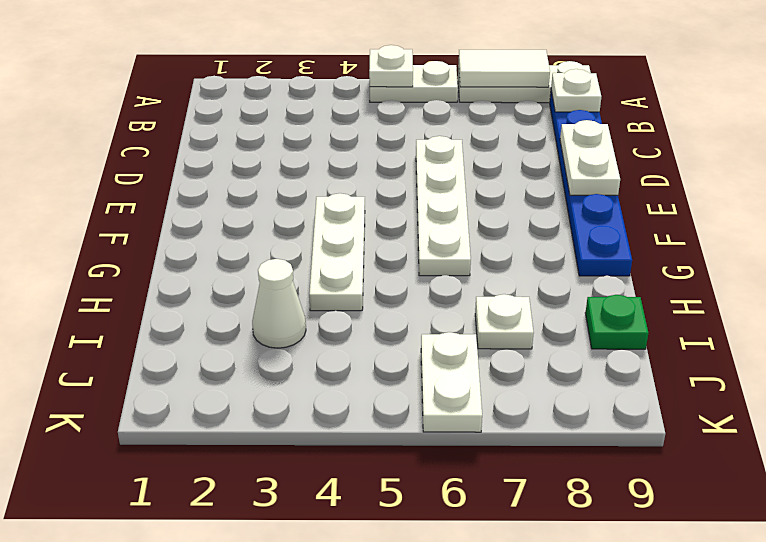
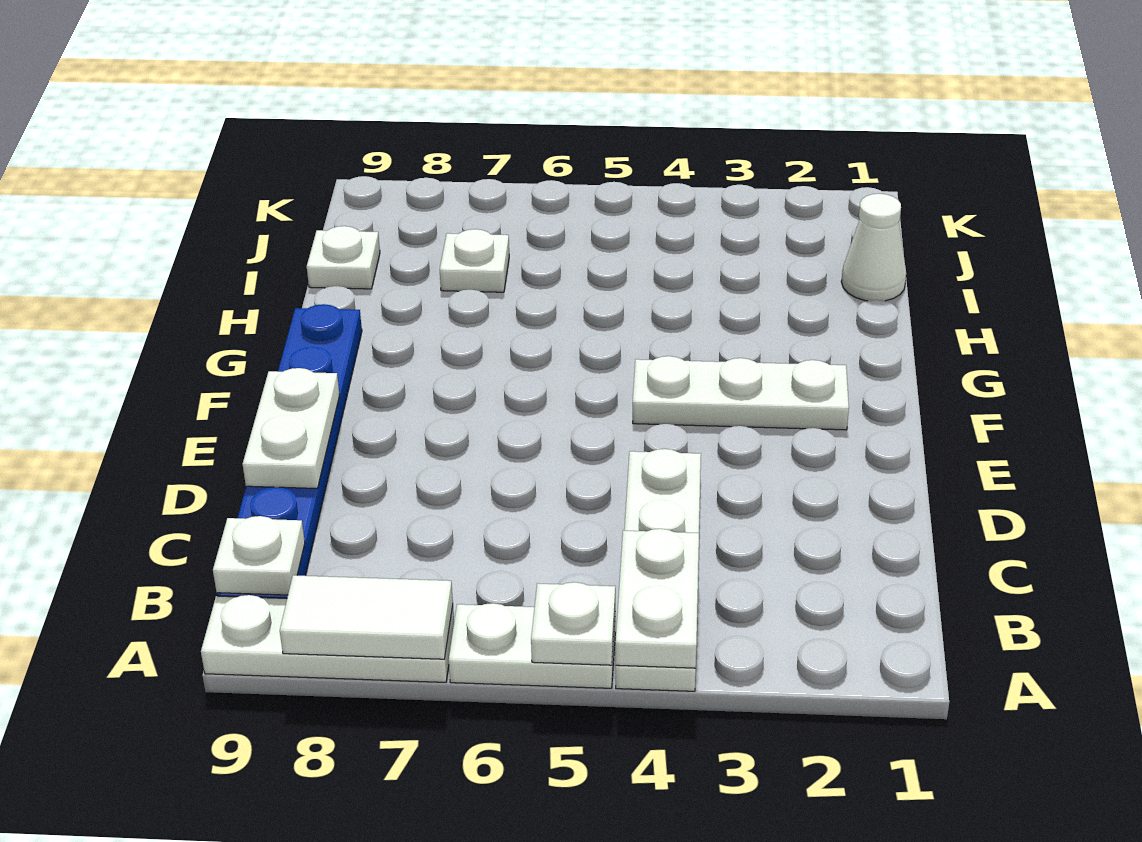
white 1x4 plate [416,136,471,276] -> white 1x4 plate moved to [616,449,701,691]
white 1x3 plate [309,193,365,311] -> white 1x3 plate turned to [633,356,849,430]
white 1x1 cone [252,259,306,348] -> white 1x1 cone moved to [841,194,906,301]
green 1x1 plate [585,295,648,349] -> white 1x1 plate [307,226,380,289]
white 1x2 plate [421,332,482,432] -> white 1x2 plate moved to [616,529,699,668]

